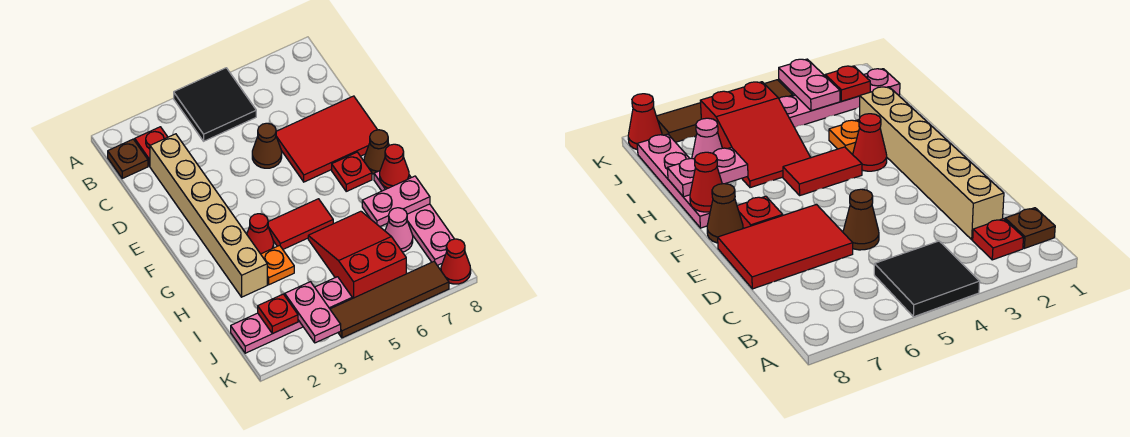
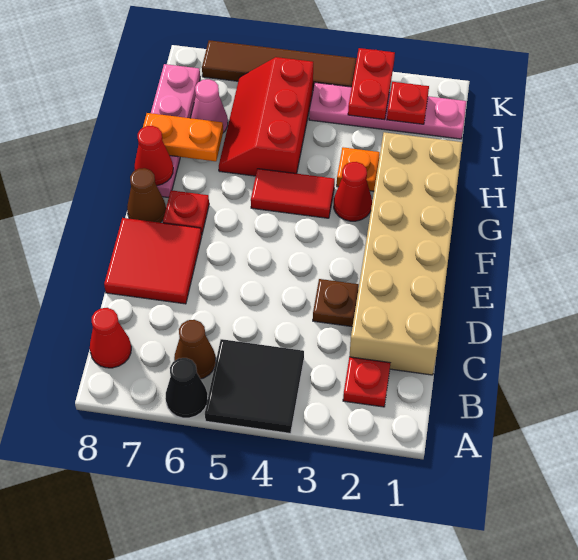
none -> black 1x1 cone [165,358,208,418]
brown 1x1 plate [108,139,148,178] -> brown 1x1 plate moved to [313,279,359,327]
tan 1x6 brick [150,134,267,297] -> tan 2x6 brick [349,132,462,375]
brown 1x1 cone [252,123,282,168] -> brown 1x1 cone moved to [174,320,216,379]
red 2x3 tile [276,96,377,182] -> red 2x2 tile [104,218,202,304]
red 2x3 slope [308,211,406,298] -> red 2x3 slope turned to [219,57,313,176]
pink 1x2 plate [362,176,430,227] -> orange 1x2 plate [143,113,223,161]
pink 1x2 plate [285,282,341,343] -> red 1x2 plate [348,48,395,120]
red 1x1 cone [441,239,471,284] -> red 1x1 cone moved to [90,308,131,368]

